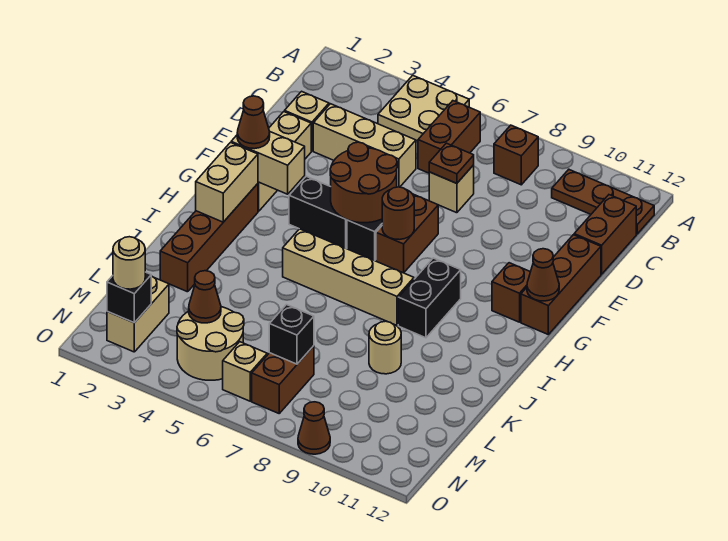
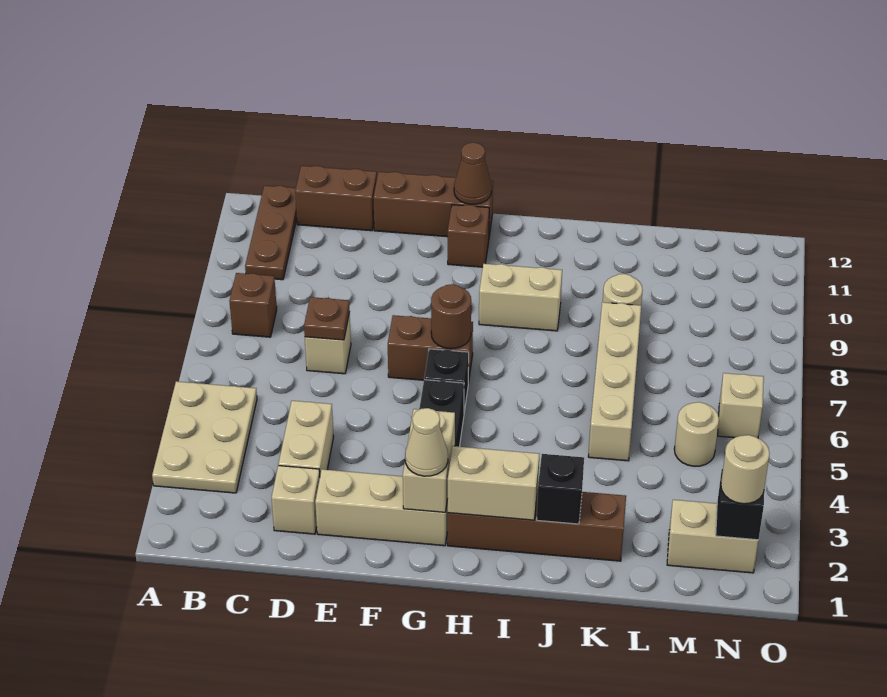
tan 2x2 plate [378,75,469,141] -> tan 2x3 plate [152,381,257,493]
brown 1x2 brick [418,101,480,173] -> none
tan 1x3 brick [313,104,416,187] -> tan 1x2 brick [278,401,334,474]
brown 2x2 round brick [330,142,397,223] -> none
brown 1x1 cone [237,96,270,149] -> tan 1x1 cone [405,408,448,476]
black 1x2 brick [398,258,461,338] -> tan 1x2 brick [479,264,562,331]
tan 1x4 brick [283,229,414,326] -> tan 1x4 brick moved to [588,302,641,461]
tan 2x2 round brick [177,307,244,380] -> tan 1x1 round brick [674,402,719,466]
brown 1x1 cone [189,271,221,323] -> none
brown 1x2 brick [252,346,314,413] -> none
black 1x1 brick [269,305,314,364] -> black 1x1 brick moved to [537,454,584,524]
brown 1x1 cone [298,402,330,454] -> none

